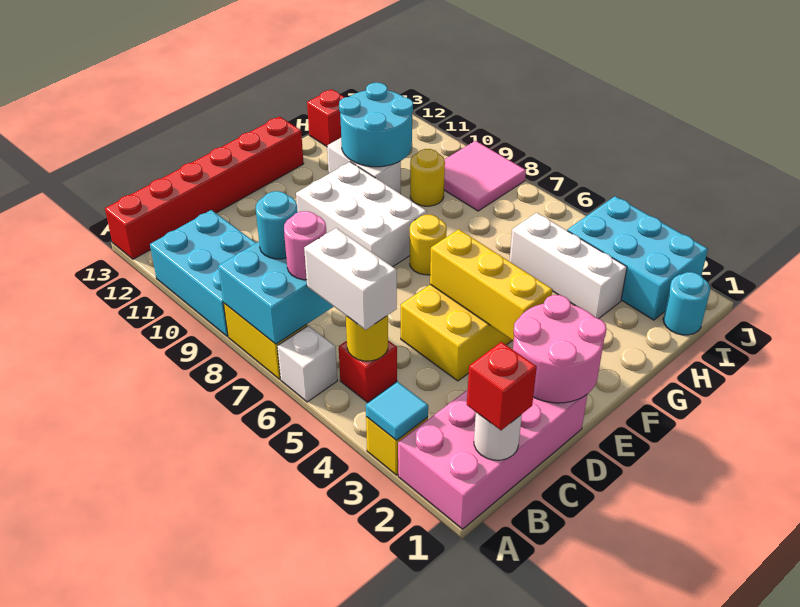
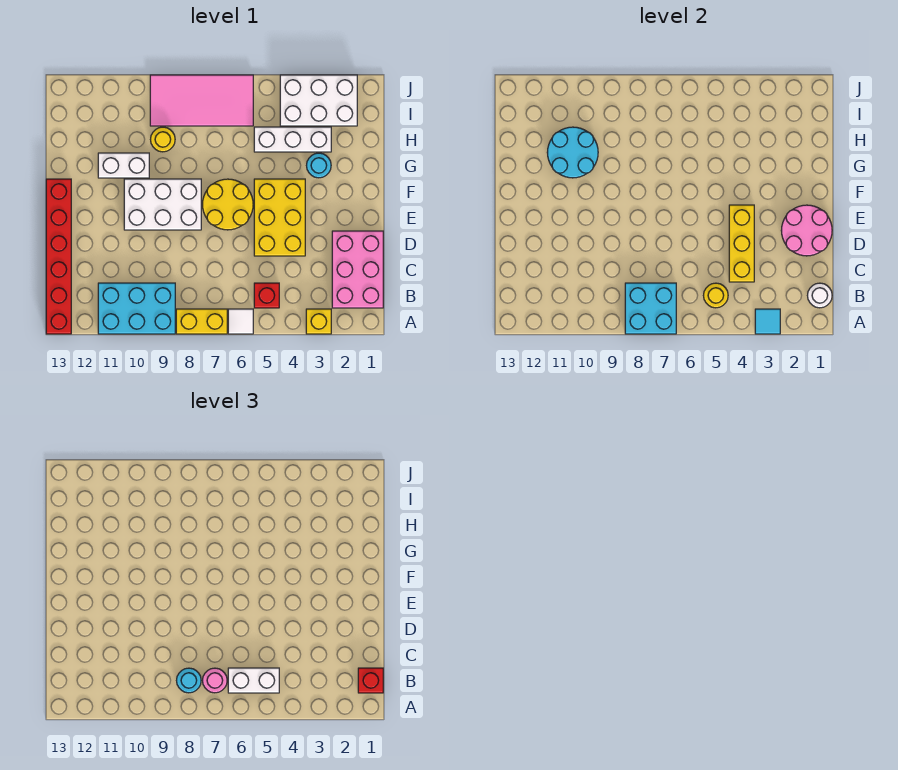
pink 2x4 brick [398,390,587,529] -> pink 2x3 brick [332,231,383,308]
white 1x1 brick [277,326,337,402] -> white 1x1 tile [228,309,253,334]
yellow 1x3 brick [430,229,553,341] -> yellow 1x3 brick turned to [729,205,754,282]
yellow 1x1 round brick [410,215,447,275] -> yellow 2x2 round brick [202,179,253,230]
red 1x1 brick [307,89,345,146] -> none
cyan 1x1 round brick [663,272,710,335] -> cyan 1x1 round brick moved to [307,153,331,178]
cyan 2x3 brick [567,196,708,320] -> white 2x3 brick [280,75,357,126]
pink 2x2 tile [444,141,526,211] -> pink 2x4 tile [150,75,253,126]

